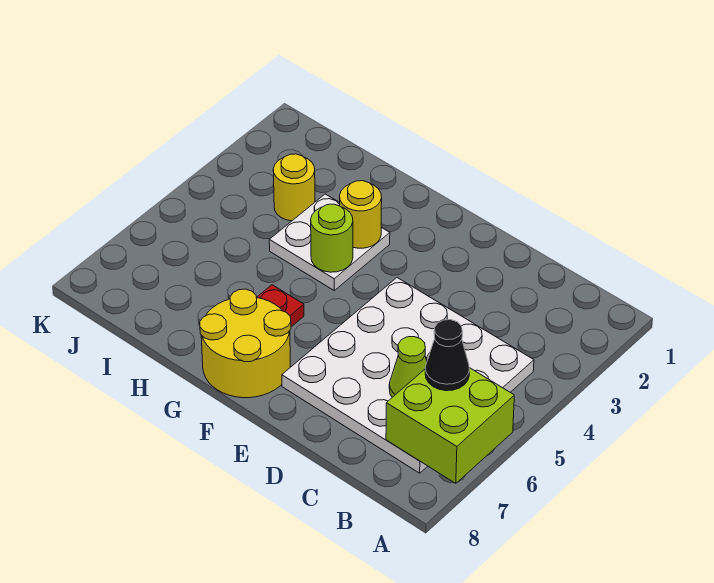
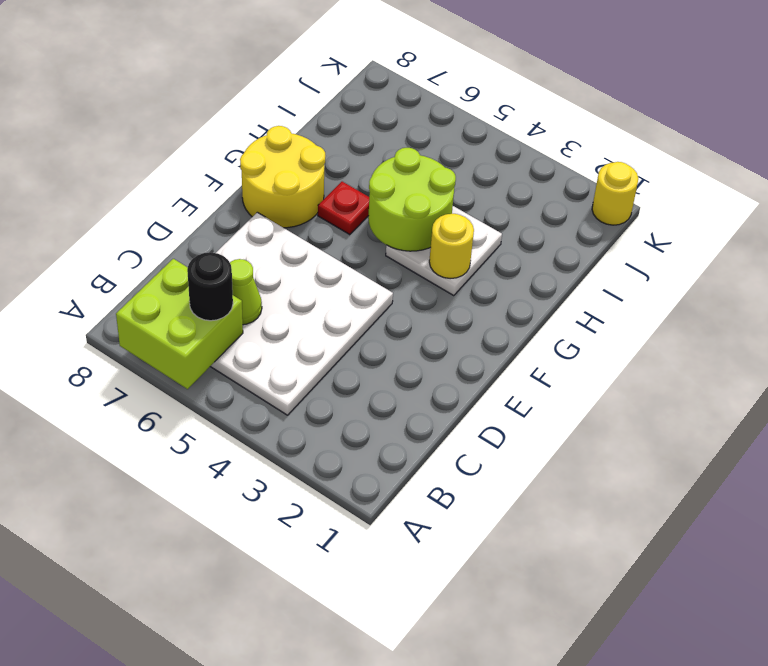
black 1x1 cone [425,320,469,391] -> black 1x1 round brick [187,252,233,321]
lime 1x1 round brick [311,204,353,272] -> lime 2x2 round brick [368,148,456,251]
yellow 1x1 round brick [273,154,315,221] -> yellow 1x1 round brick moved to [592,162,638,225]

